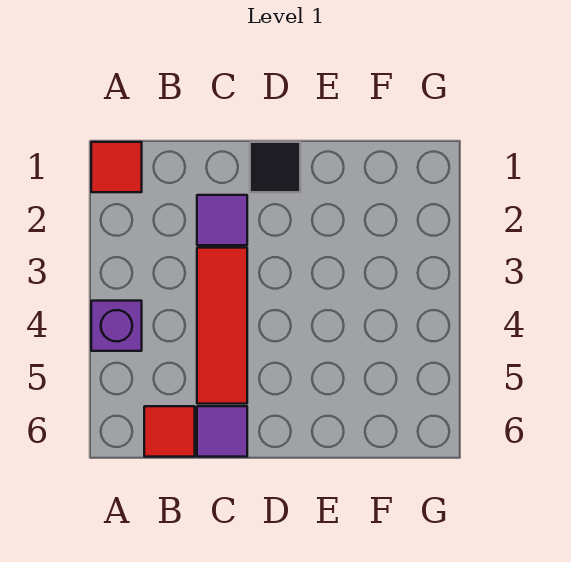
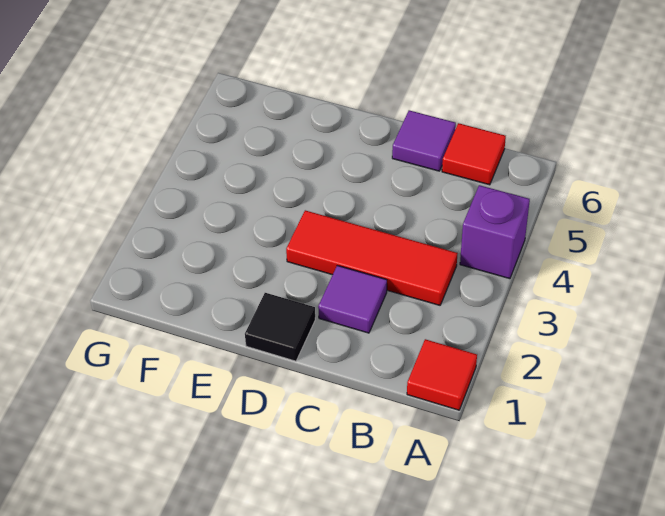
red 1x3 tile [197,248,247,404] -> red 1x3 tile turned to [286,210,458,305]

